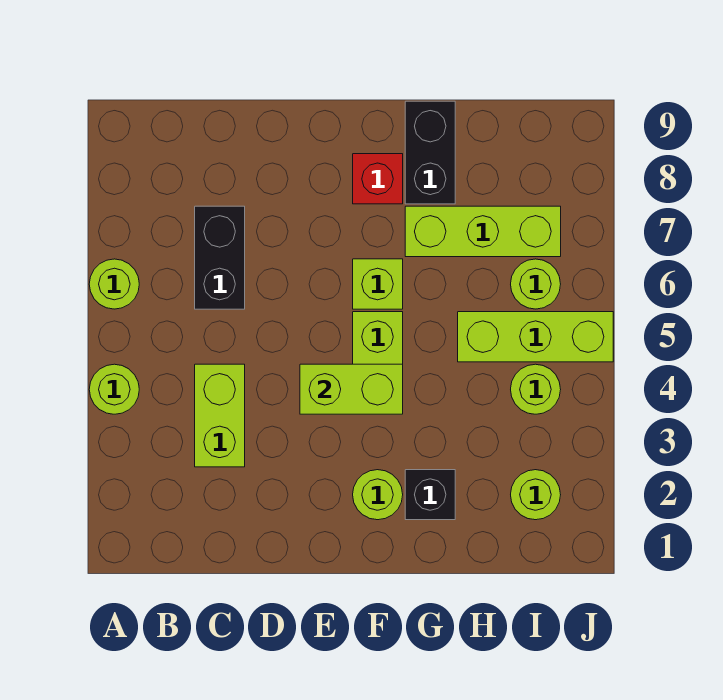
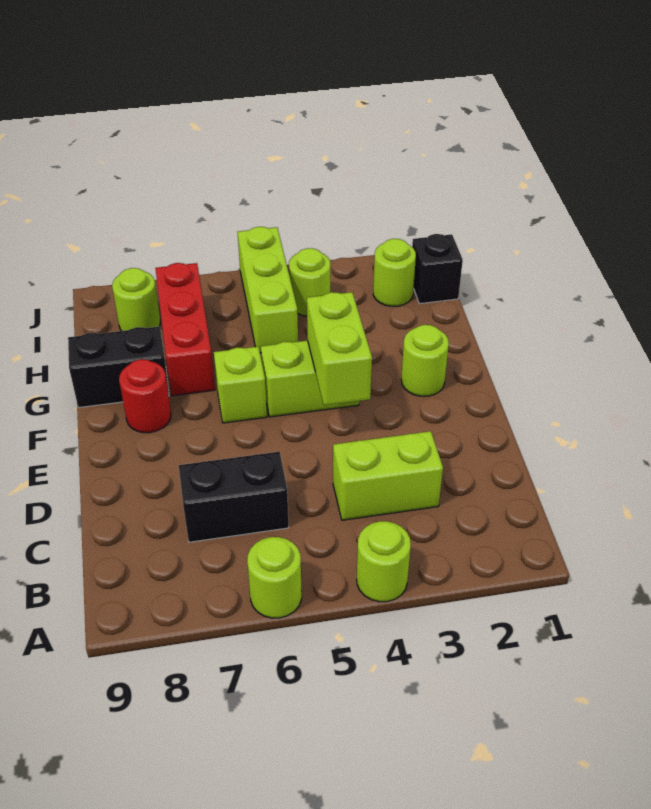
red 1x1 brick [353,154,403,204] -> red 1x1 round brick [119,359,171,433]
black 1x1 brick [405,470,455,520] -> black 1x1 brick moved to [412,234,463,304]
lime 1x3 brick [405,206,561,257] -> red 1x3 brick [155,263,215,396]
lime 1x1 round brick [511,259,561,309] -> lime 1x1 round brick moved to [112,268,160,331]

